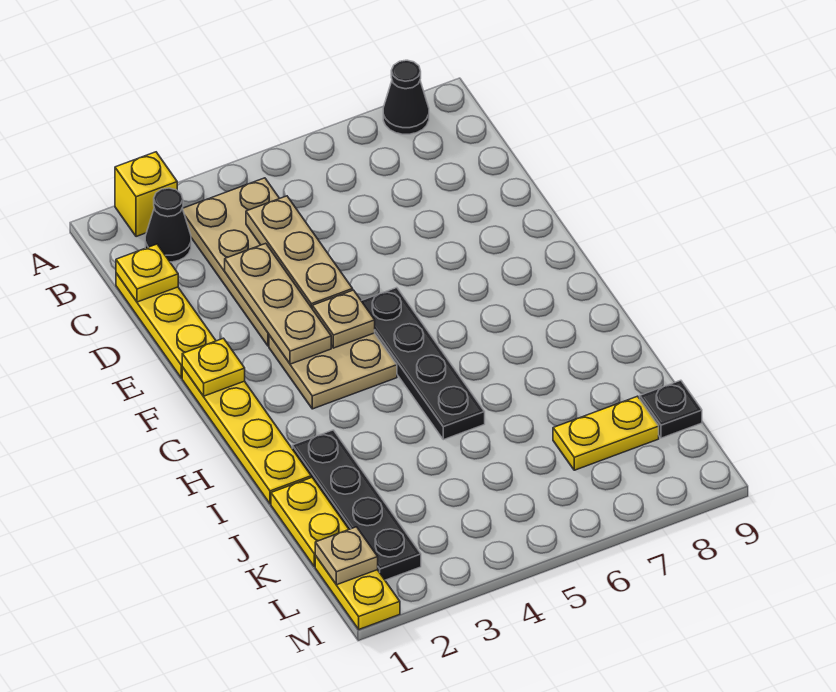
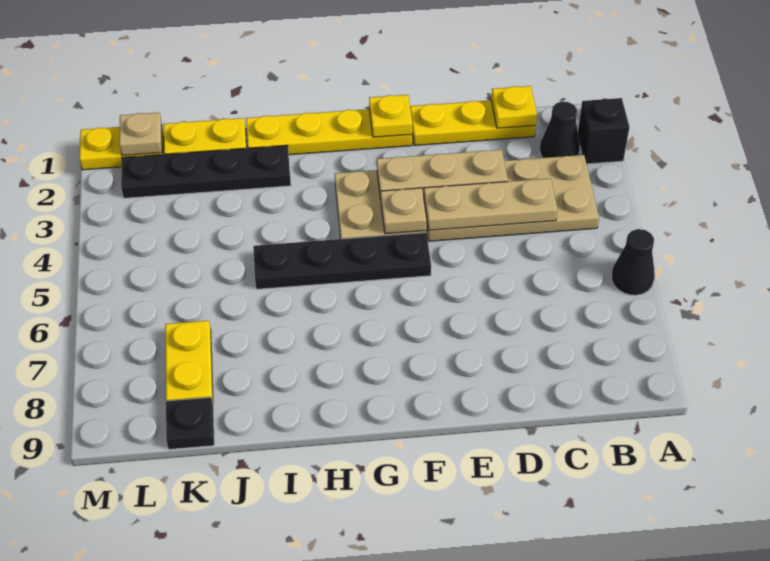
yellow 1x1 brick [115,152,177,237] -> black 1x1 brick [578,98,629,164]
black 1x1 cone [383,60,429,134] -> black 1x1 cone moved to [611,229,655,295]

